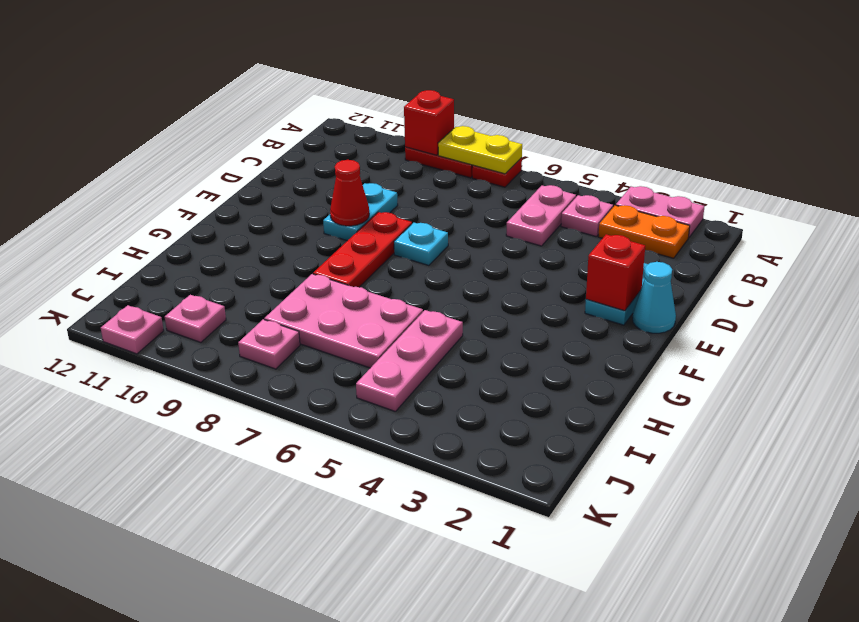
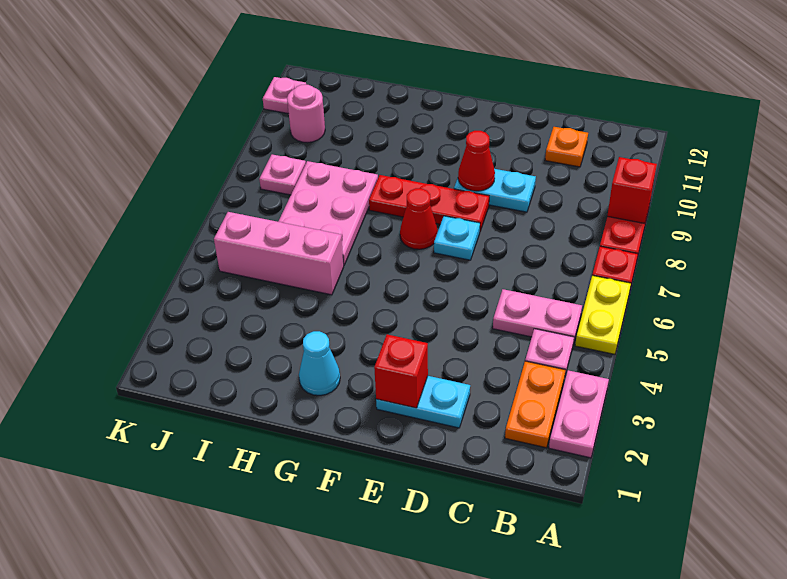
yellow 1x2 plate [438,126,522,174] -> yellow 1x2 plate moved to [575,275,631,354]
none -> orange 1x1 plate [545,127,588,167]
cyan 1x1 cone [633,262,676,333] -> cyan 1x1 cone moved to [299,331,340,395]
none -> red 1x1 cone [400,188,438,249]
pink 1x3 plate [356,310,463,412] -> pink 1x3 brick [214,212,344,295]
pink 1x1 plate [165,295,226,342] -> pink 1x1 round brick [287,85,325,143]

